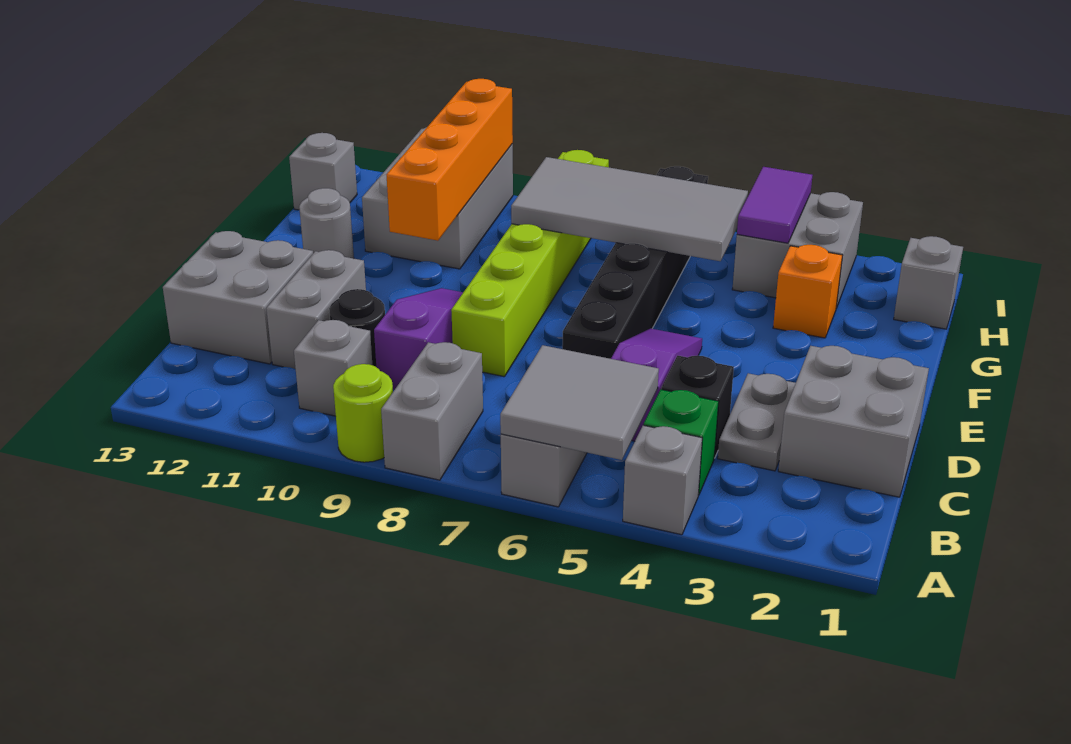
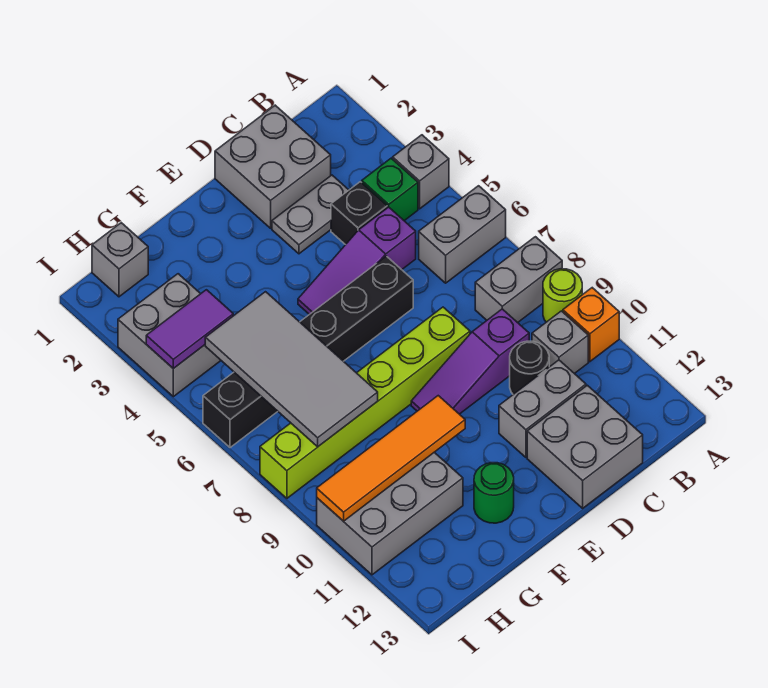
grey 2x2 tile [500,345,659,460] -> none
orange 1x4 brick [386,79,513,241] -> orange 1x4 tile [317,396,465,521]
grey 1x1 round brick [299,188,354,259] -> green 1x1 round brick [474,463,514,523]
orange 1x1 brick [773,245,842,338] -> orange 1x1 brick moved to [563,288,619,362]
grey 1x1 brick [289,133,357,210] -> none

